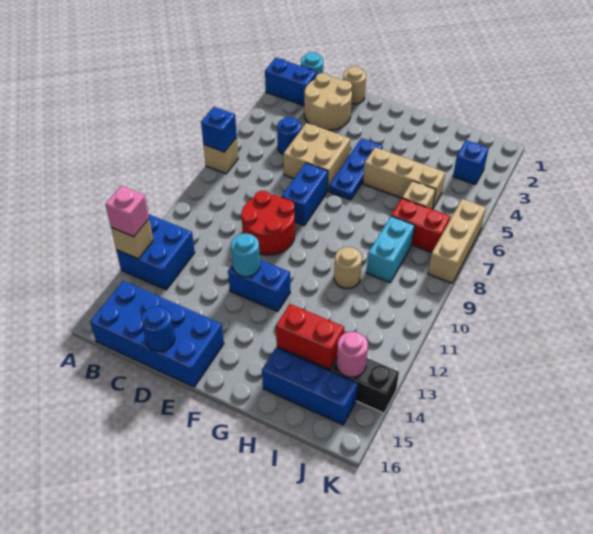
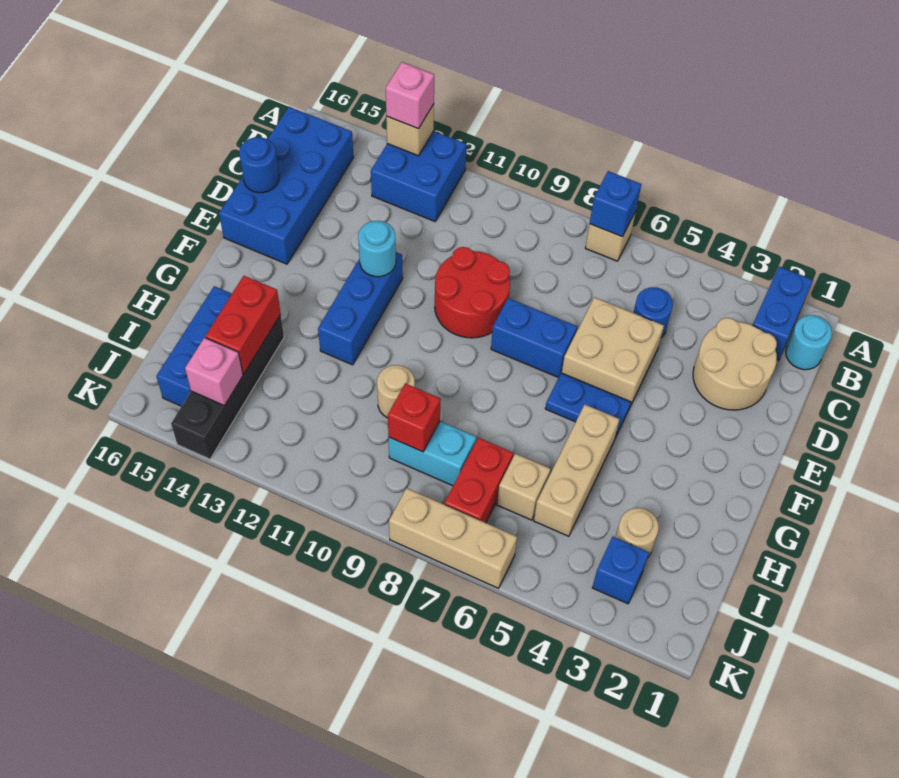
tan 1x1 round brick [343,66,366,104] -> tan 1x1 round brick moved to [615,508,659,557]
blue 1x2 brick [228,260,290,311] -> blue 1x3 brick [318,252,403,365]
blue 1x3 plate [329,138,383,200] -> blue 1x2 plate [545,373,631,438]
none -> red 1x1 brick [388,383,441,452]
pink 1x1 round brick [337,332,368,377] -> pink 1x1 brick [185,338,243,406]

